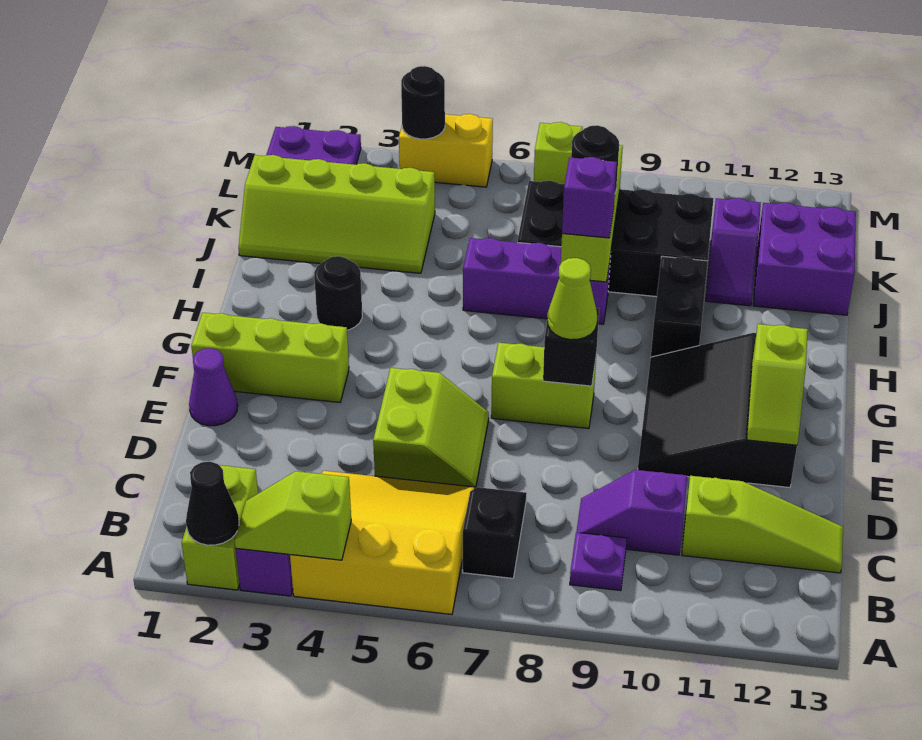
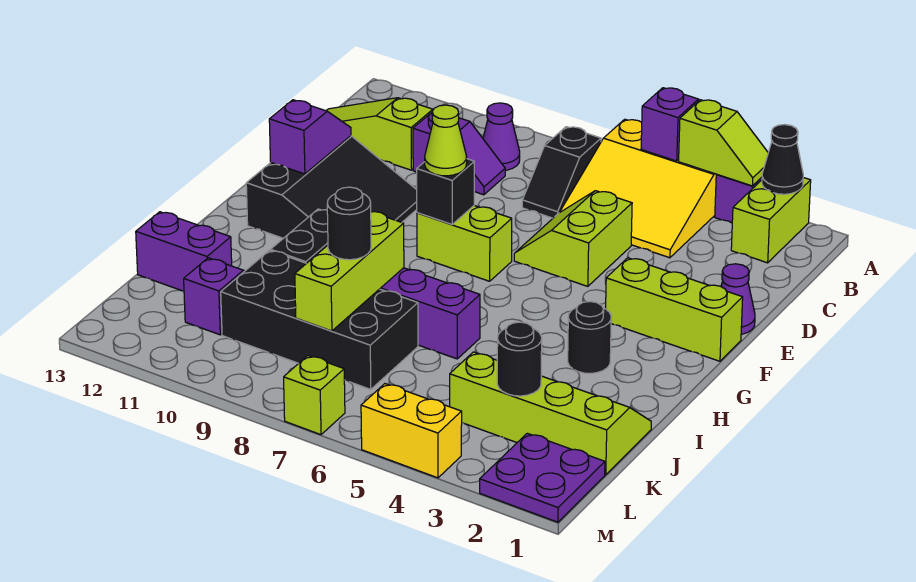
purple 1x1 plate [570,532,627,591] -> purple 1x1 cone [483,103,520,170]
lime 1x2 slope [747,324,808,445] -> purple 1x2 slope [269,100,351,174]
purple 1x1 brick [562,157,617,238] -> purple 1x1 brick moved to [641,88,698,161]
purple 2x2 brick [753,203,856,315] -> purple 1x2 brick [136,212,232,291]
black 1x1 round brick [401,66,445,139] -> black 1x1 round brick moved to [497,322,542,396]

